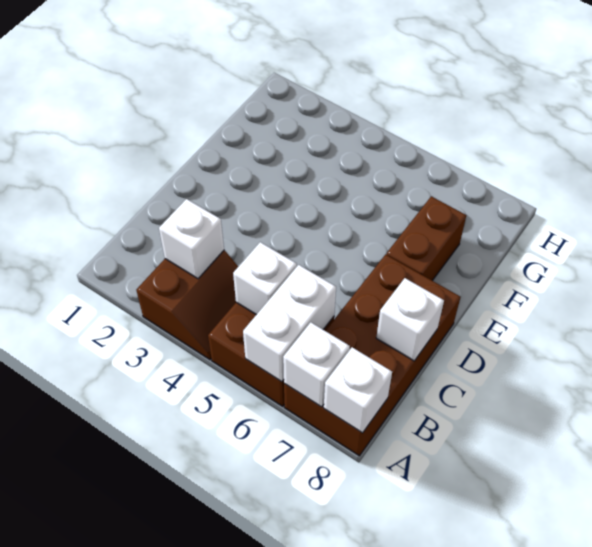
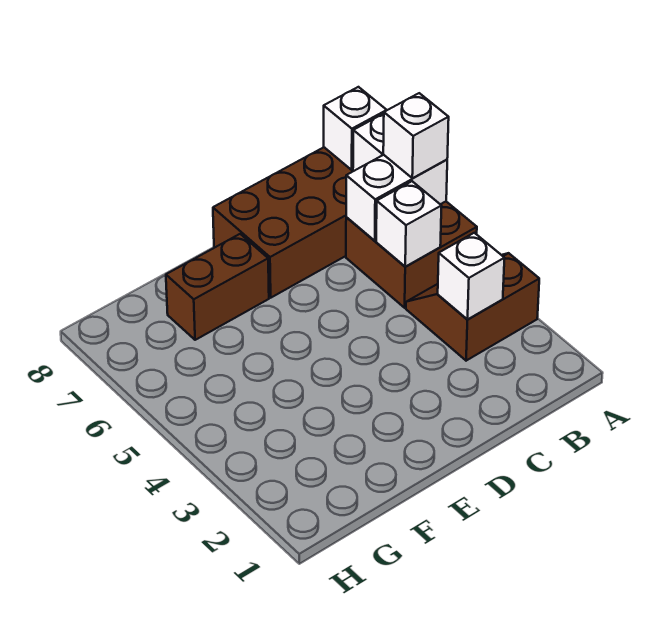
white 1x1 brick [376,278,444,361] -> white 1x1 brick moved to [383,93,449,178]

